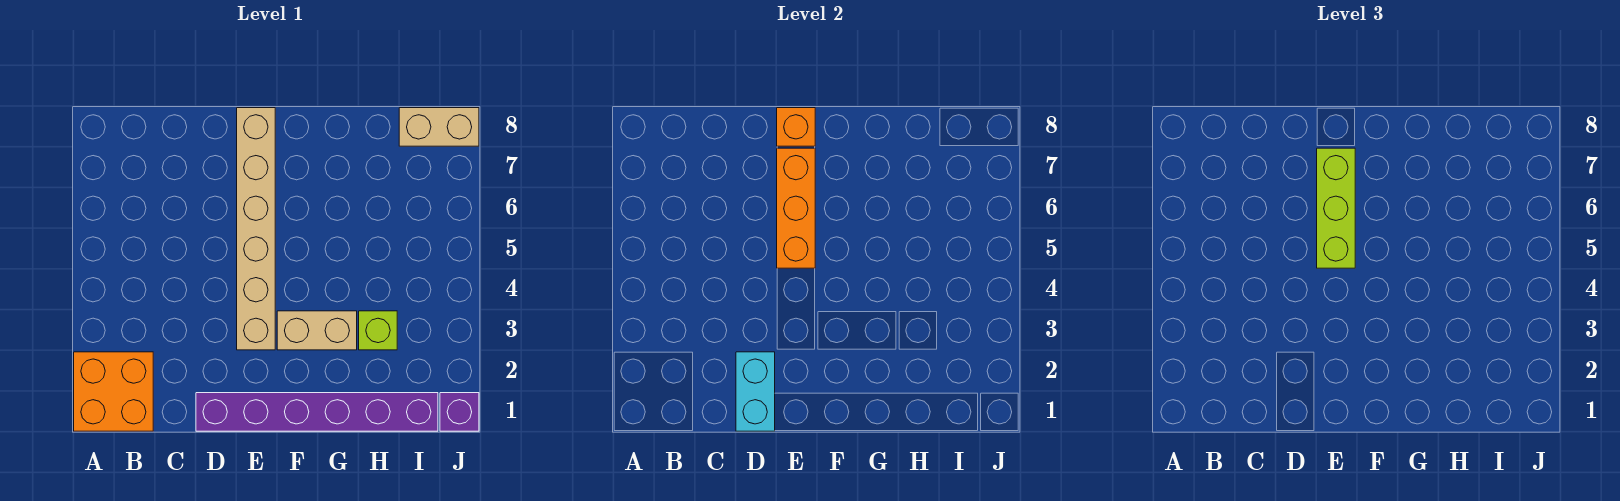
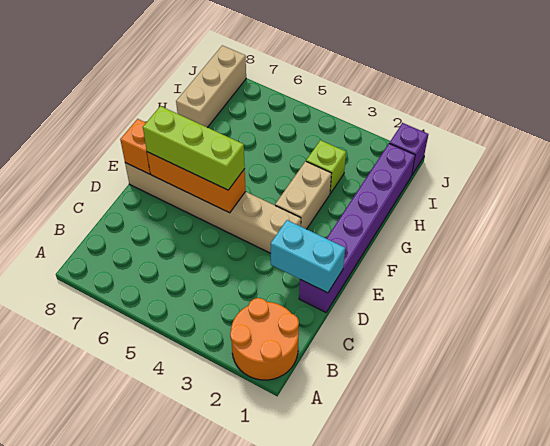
orange 2x2 brick [74,352,153,431] -> orange 2x2 round brick [230,298,299,380]
tan 1x2 brick [399,108,479,146] -> tan 1x3 brick [176,45,246,127]

